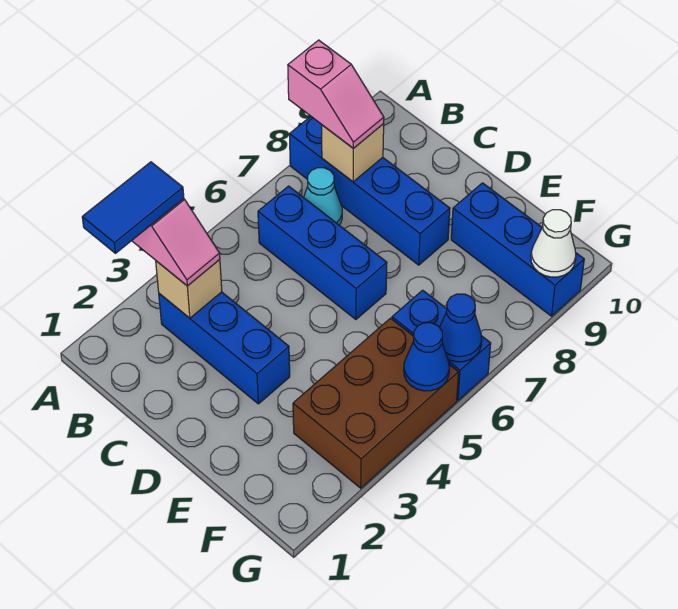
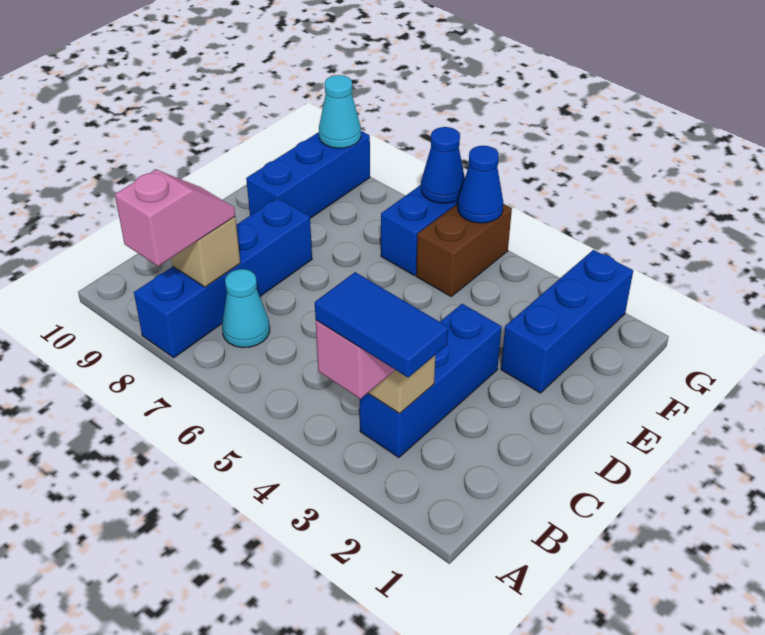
blue 1x3 brick [258,186,387,319] -> blue 1x3 brick moved to [501,250,633,393]
brown 2x3 brick [293,318,459,488] -> brown 1x2 brick [416,204,512,296]
white 1x1 cone [531,210,576,277] -> cyan 1x1 cone [319,75,361,148]

